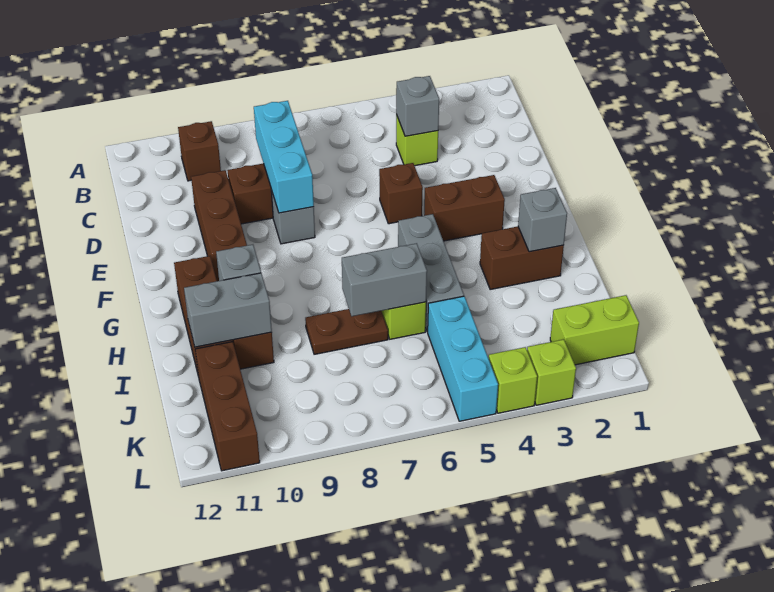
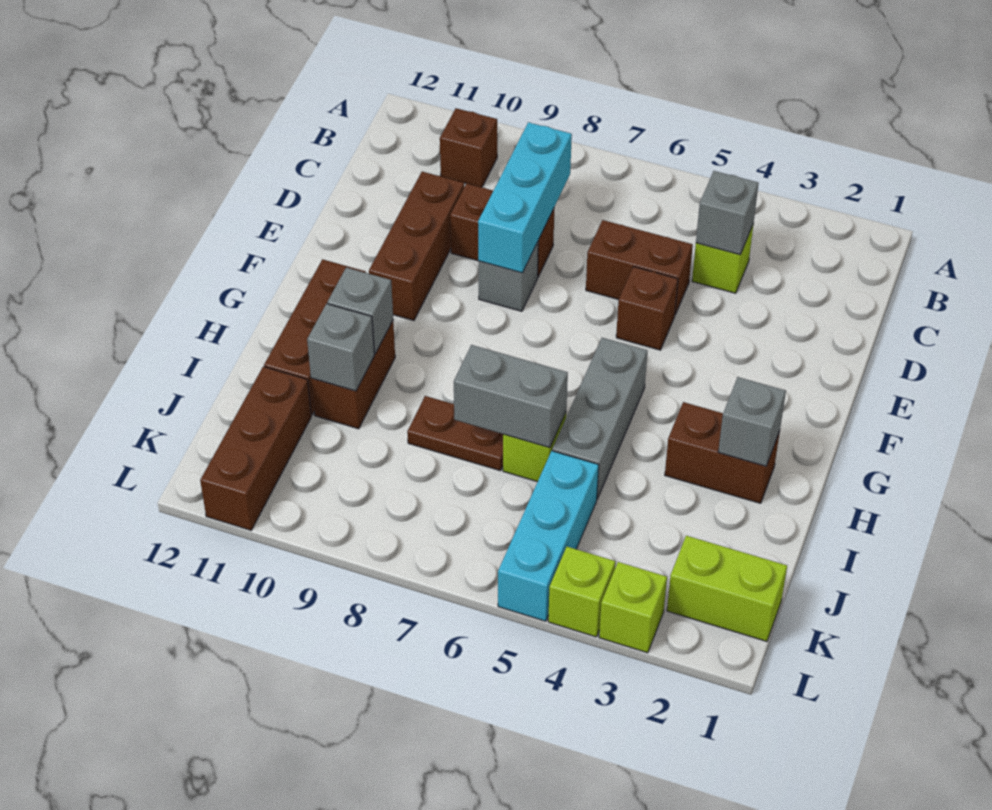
brown 1x2 brick [424,175,505,241] -> brown 1x2 brick moved to [586,220,693,314]
grey 1x2 brick [184,273,272,347] -> grey 1x1 brick [307,304,374,391]

